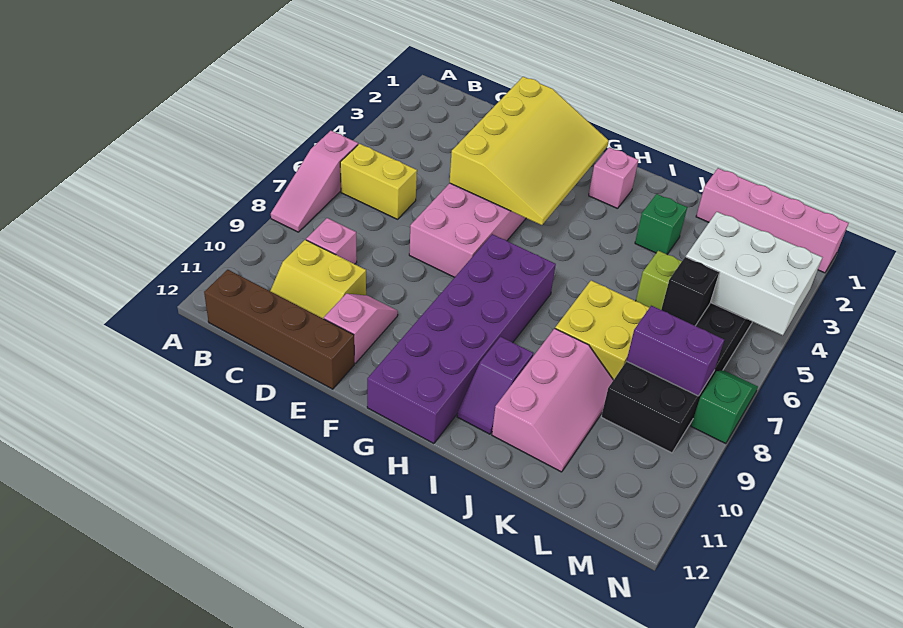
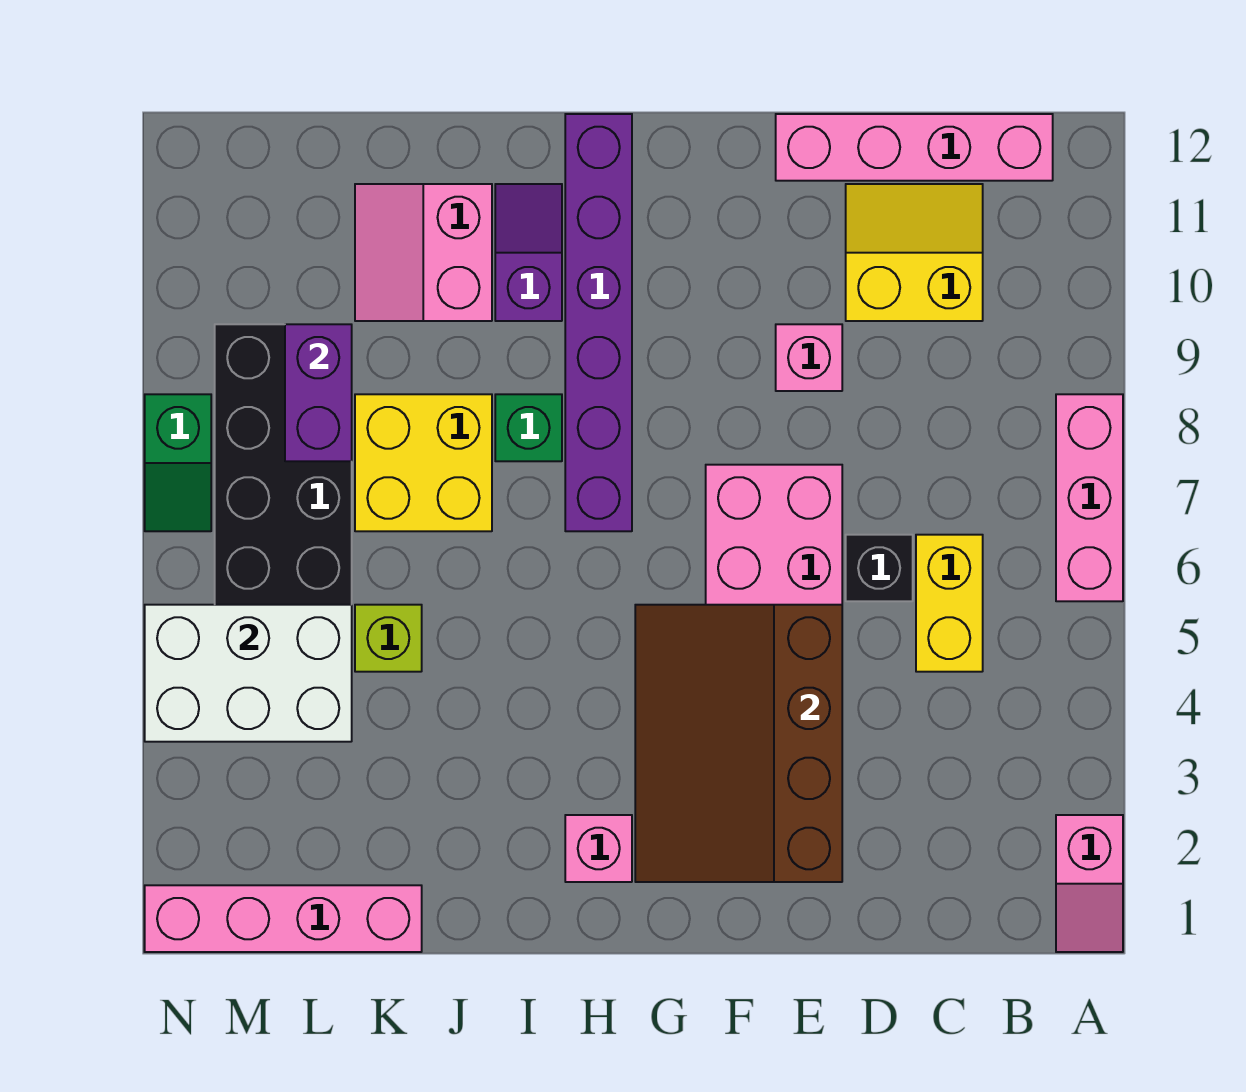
pink 1x3 slope [271,131,358,232] -> pink 1x3 brick [1056,394,1123,601]
yellow 1x2 brick [340,144,417,219] -> yellow 1x2 brick turned to [916,535,983,672]
brown 1x4 brick [204,270,354,389] -> pink 1x4 brick [776,114,1053,181]
pink 1x1 brick [306,218,357,264] -> pink 1x1 brick moved to [776,324,842,391]
yellow 3x4 slope [450,77,609,225] -> brown 3x4 slope [635,605,842,882]
pink 1x2 slope [324,294,398,363] -> pink 1x2 slope moved to [1056,815,1123,952]
purple 2x6 brick [367,234,556,444] -> purple 1x6 brick [565,114,632,531]
green 1x1 brick [635,194,687,254] -> green 1x1 brick moved to [495,394,562,461]
pink 2x3 slope [492,328,613,472] -> pink 2x2 slope [355,184,492,321]
black 1x1 brick [661,257,719,326] -> black 1x1 brick moved to [846,535,913,601]
purple 1x2 brick [627,306,724,396] -> purple 1x2 brick turned to [285,324,352,461]

